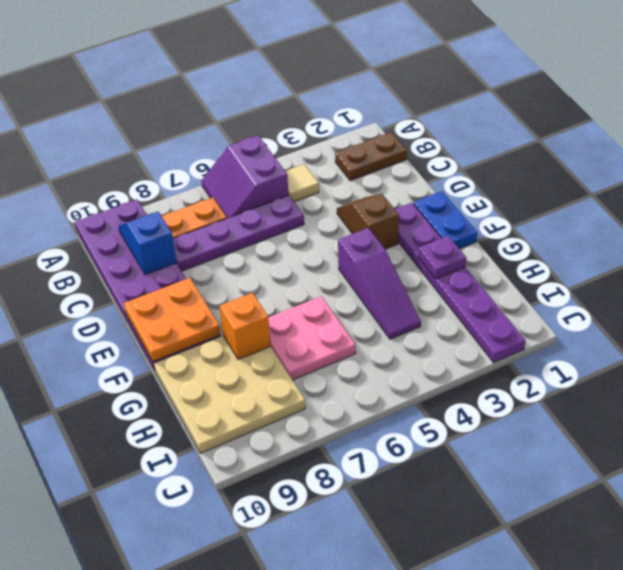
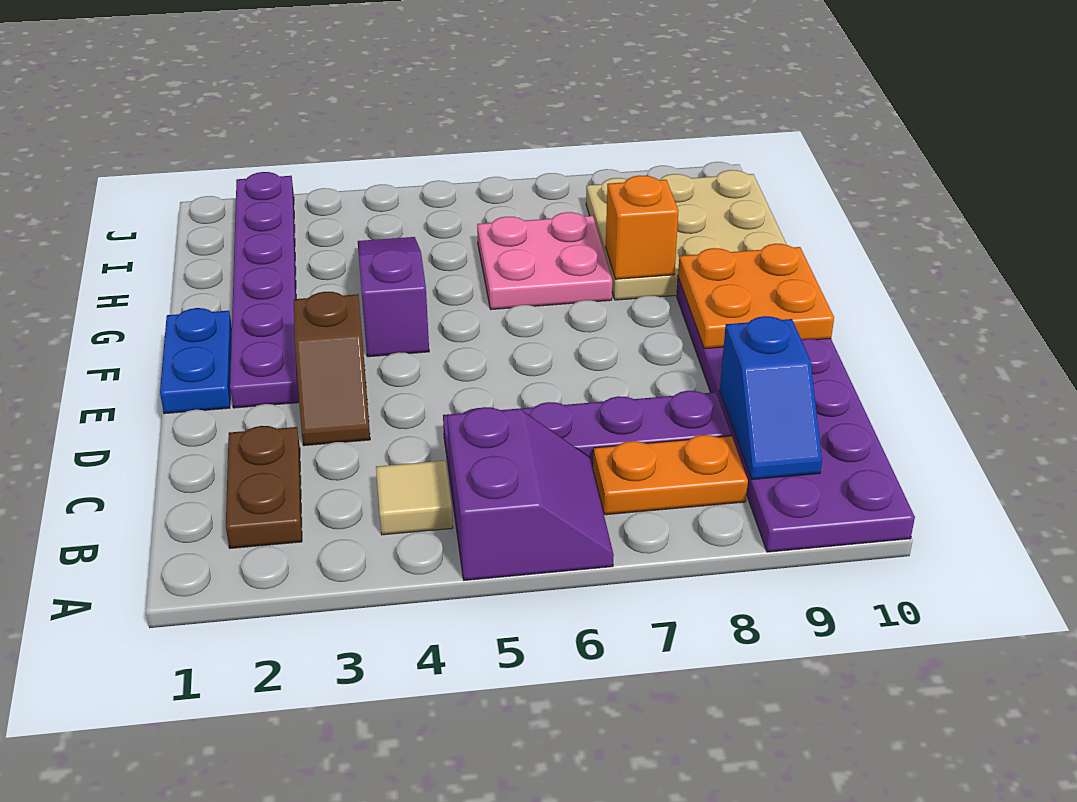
brown 1x2 plate [335,132,407,181] -> brown 1x2 plate turned to [226,426,302,548]
purple 1x1 plate [418,236,466,279] -> none

